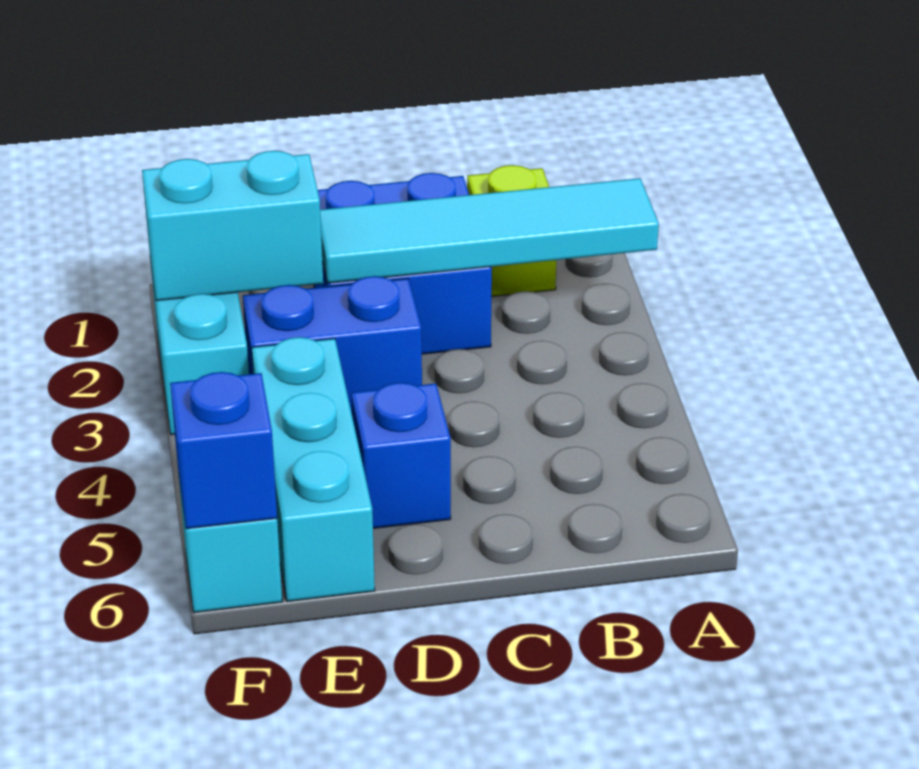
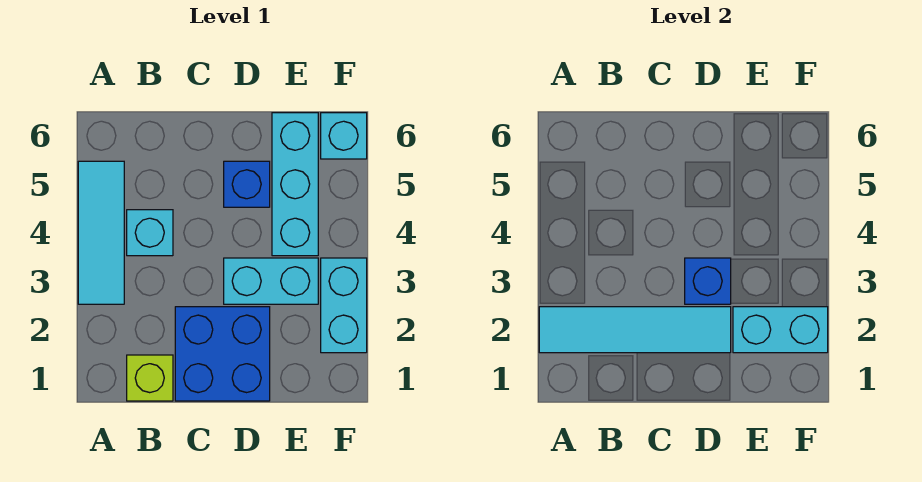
none -> cyan 1x3 tile [78,161,124,304]
none -> cyan 1x1 brick [127,210,173,256]
blue 1x2 brick [243,276,422,413] -> cyan 1x2 brick [224,258,318,304]
blue 1x1 brick [170,372,277,529] -> blue 1x1 brick moved to [685,258,731,304]

